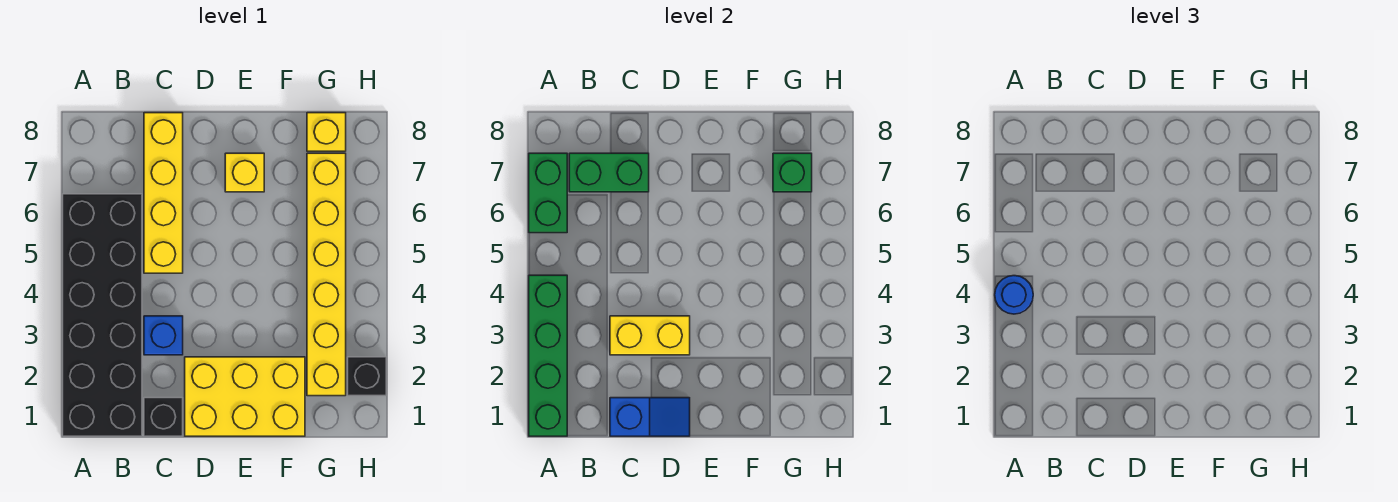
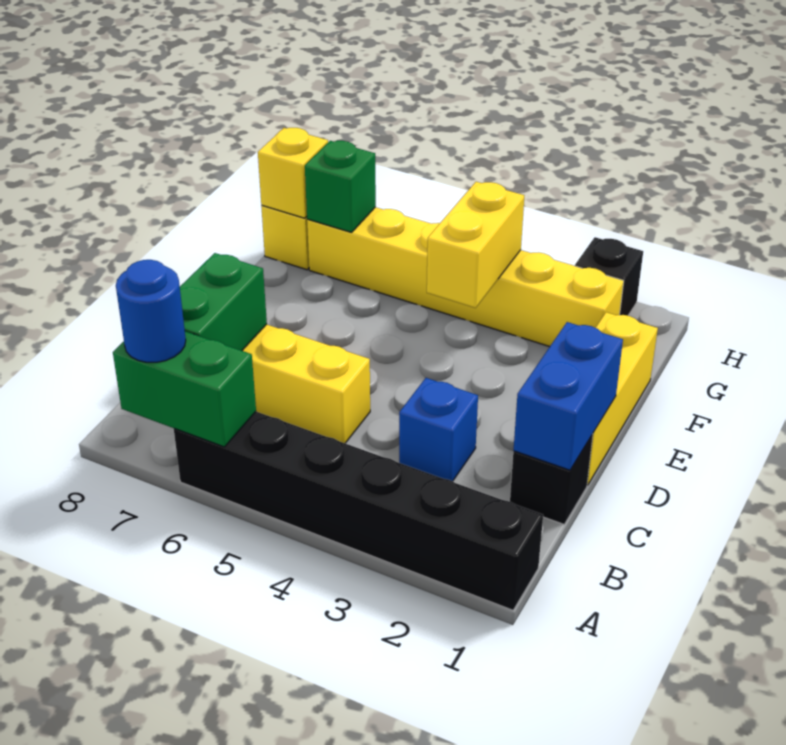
black 2x6 brick [63,194,142,436] -> black 1x6 brick [174,412,543,610]
green 1x4 brick [529,275,567,436] -> none
blue 1x1 round brick [995,276,1033,314] -> blue 1x1 round brick moved to [116,260,186,362]
blue 1x2 slope [610,398,690,436] -> blue 1x2 brick [513,322,623,470]
yellow 1x2 brick [610,316,690,355] -> yellow 1x2 brick moved to [427,182,524,308]
yellow 2x3 brick [185,357,305,436] -> yellow 1x3 brick [587,312,658,485]
yellow 1x1 brick [225,153,264,192] -> yellow 1x1 brick moved to [258,128,328,218]

